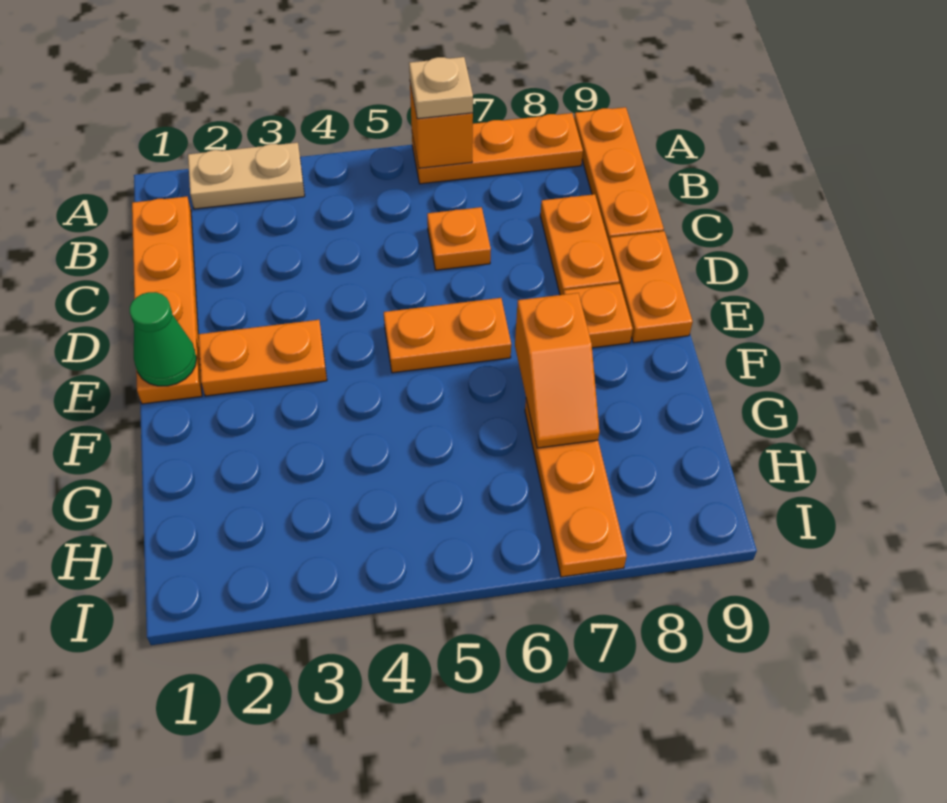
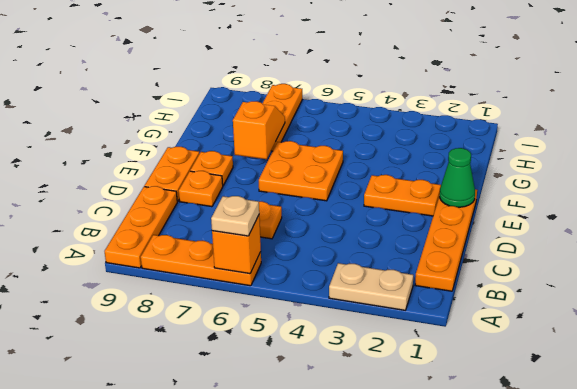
orange 1x2 plate [540,194,619,295] -> orange 1x1 plate [179,171,223,207]
orange 1x2 plate [384,298,511,373] -> orange 2x2 plate [259,141,343,201]

